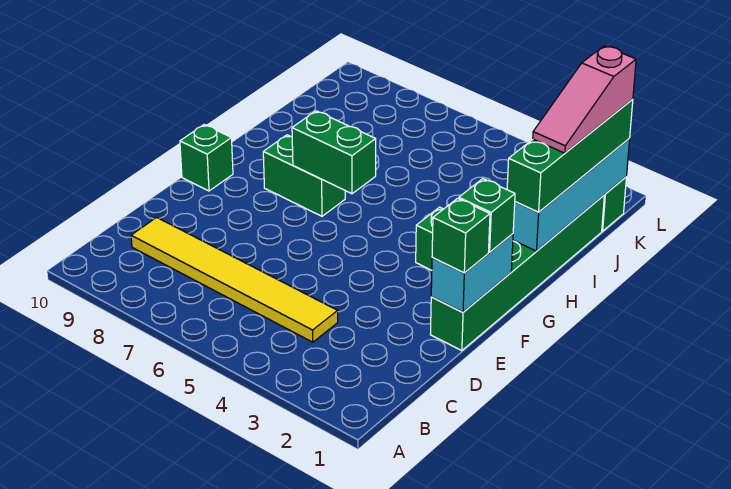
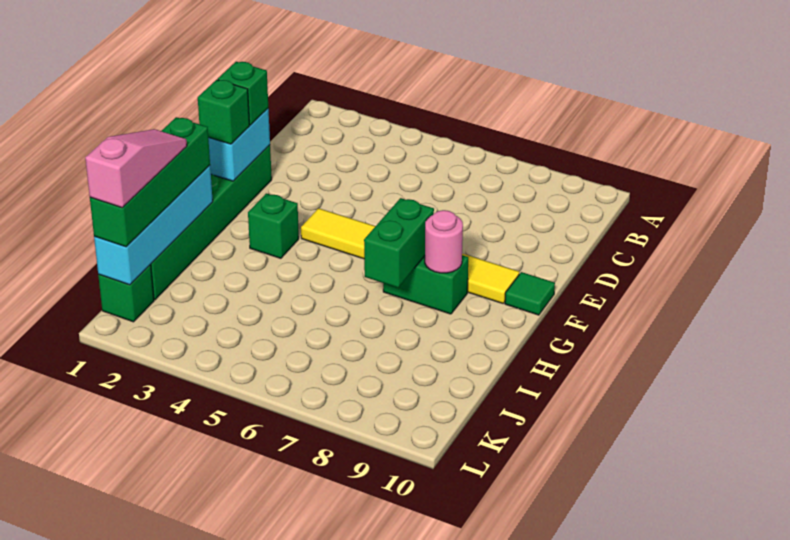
yellow 1x6 tile [131,217,338,342] -> yellow 1x6 tile moved to [301,208,520,303]
green 1x1 brick [180,125,233,191] -> green 1x1 tile [505,272,555,315]
green 1x2 brick [292,111,376,194] -> green 1x2 brick turned to [364,198,434,288]
none -> pink 1x1 round brick [425,210,463,273]

